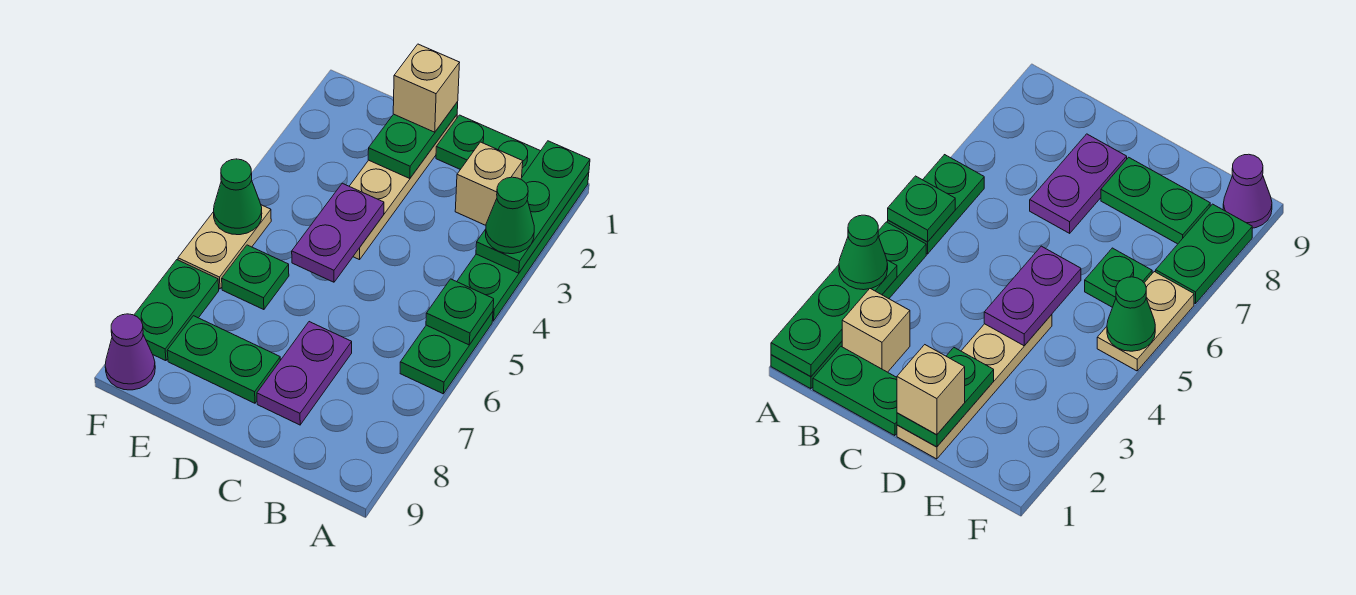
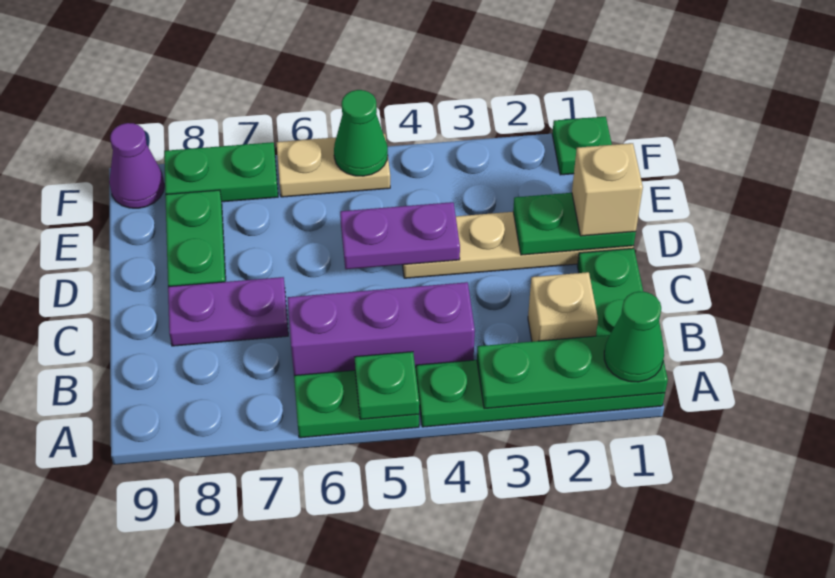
green 1x1 cone [486,177,534,254] -> green 1x1 cone moved to [604,292,664,382]
none -> purple 1x3 brick [287,282,475,375]
green 1x1 plate [222,245,289,310] -> green 1x1 plate moved to [552,116,612,175]

